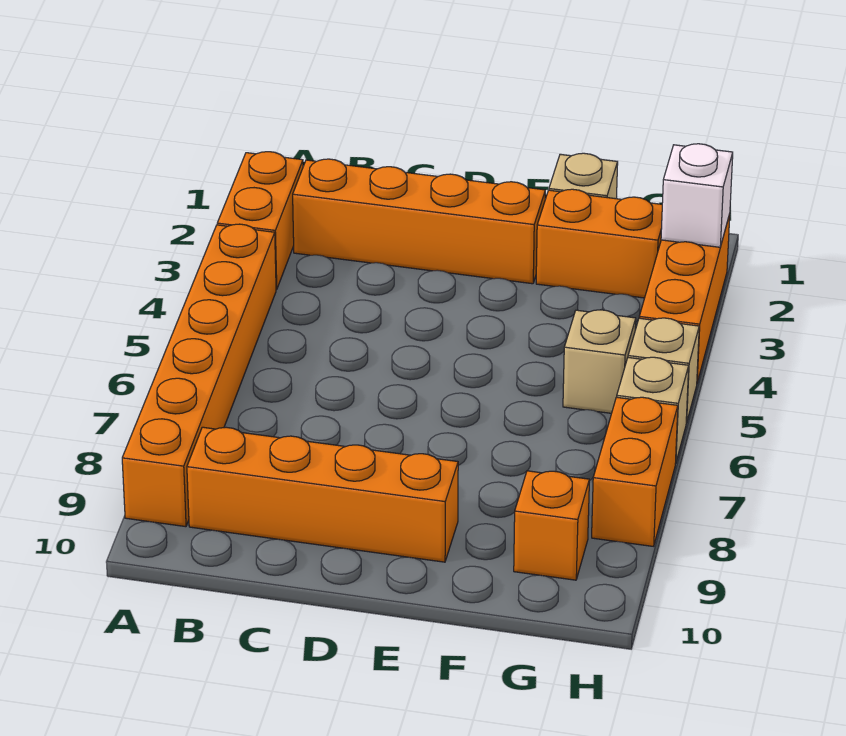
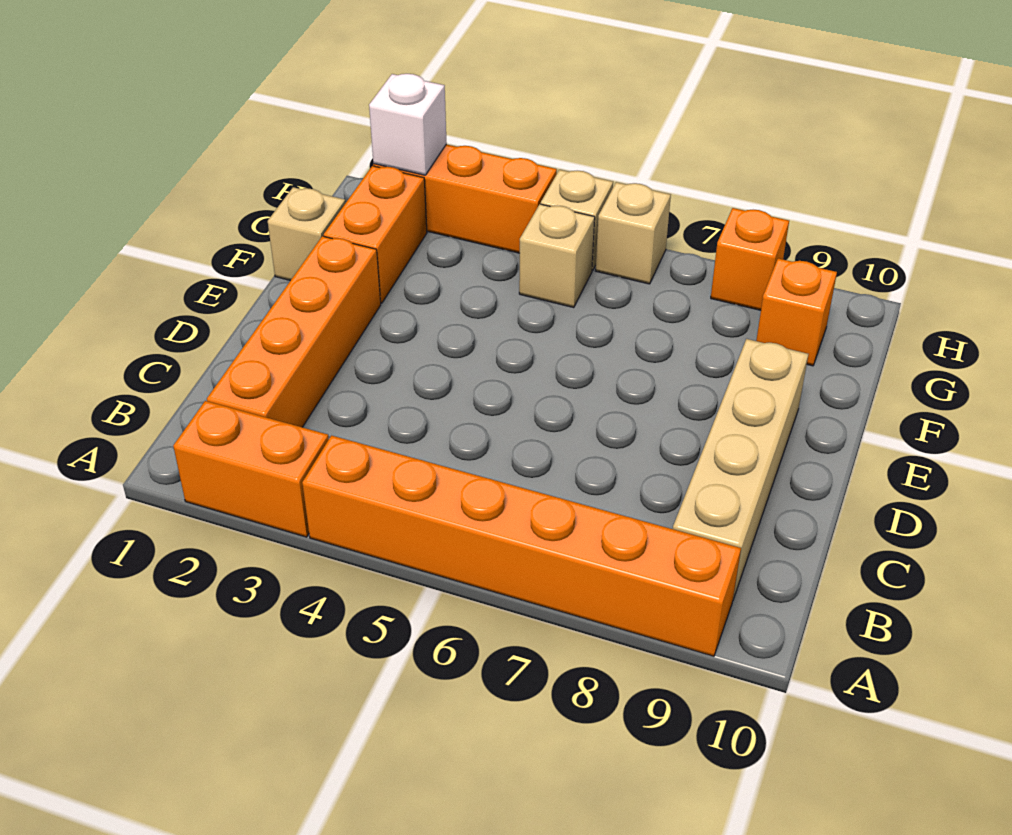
orange 1x4 brick [187,427,458,562] -> tan 1x4 brick [673,339,808,599]
orange 1x2 brick [592,397,678,546] -> orange 1x1 brick [711,208,789,310]

